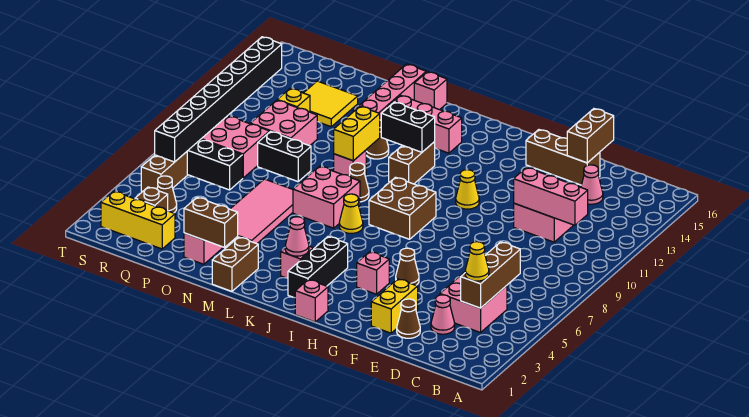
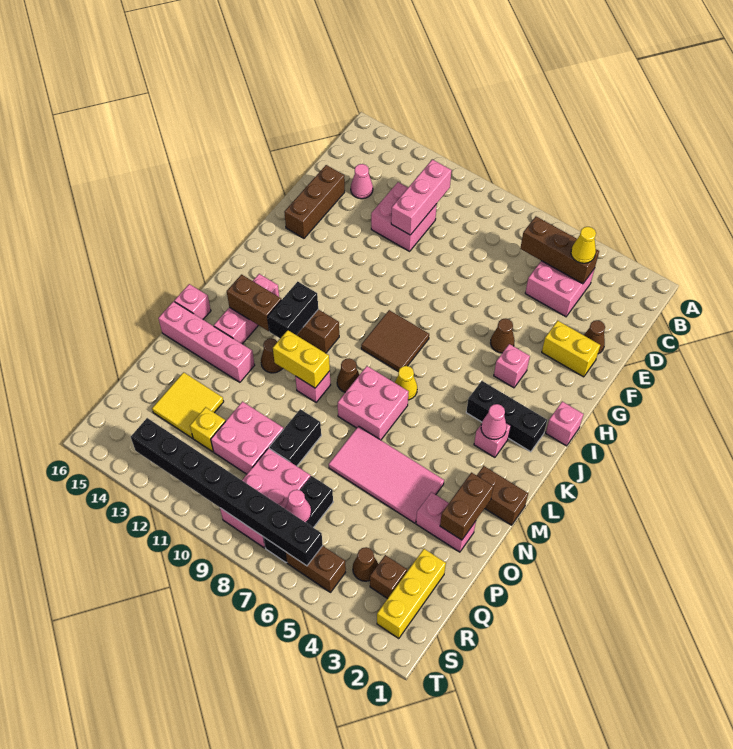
pink 1x1 cone [431,295,455,334] -> pink 1x1 cone moved to [285,490,311,522]
brown 1x2 brick [567,109,614,163] -> brown 1x2 brick moved to [227,275,281,331]
yellow 1x1 cone [456,170,479,209] -> none
brown 2x2 brick [369,177,436,239] -> brown 2x2 tile [361,310,429,371]

